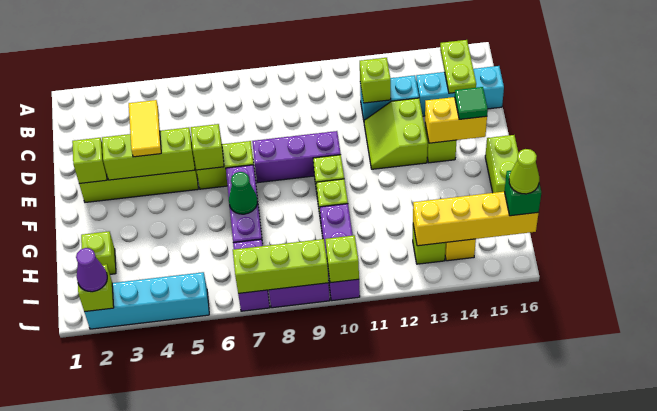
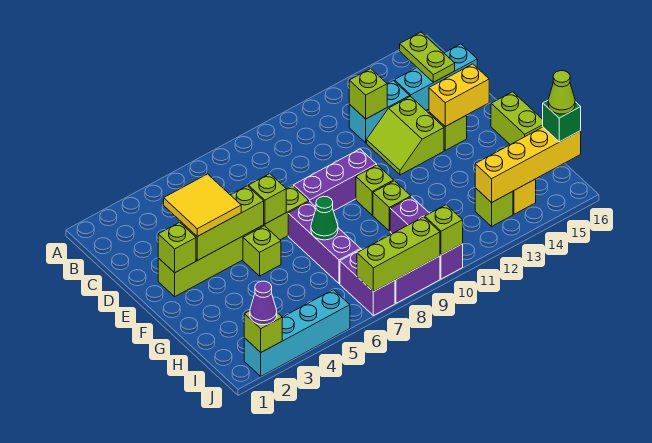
yellow 1x2 tile [129,100,161,157] -> yellow 2x2 tile [164,174,241,236]
green 1x1 tile [455,87,488,119] -> none
lime 1x1 brick [81,231,116,274] -> lime 1x1 brick moved to [243,226,281,276]

